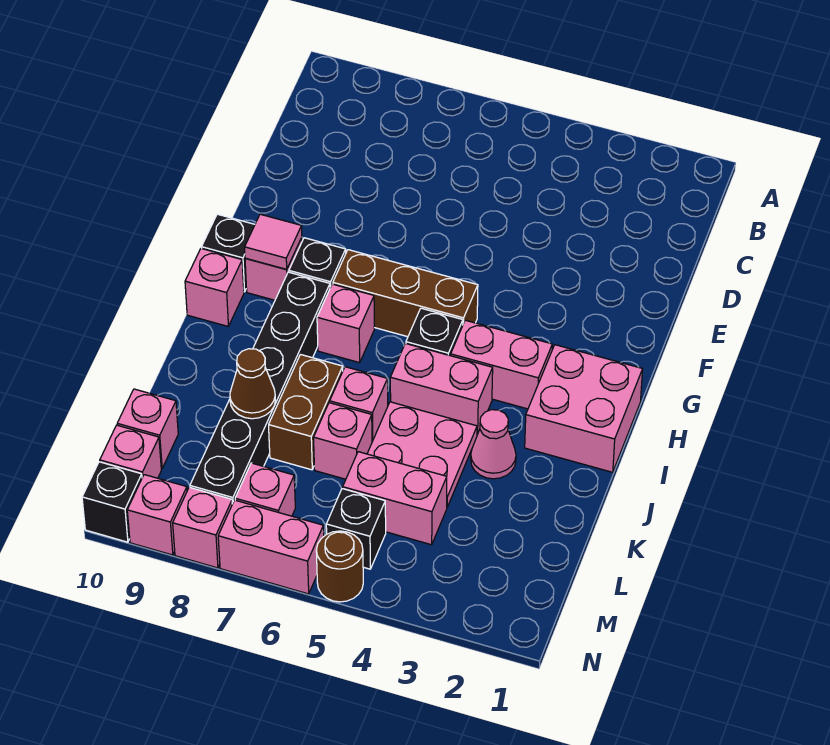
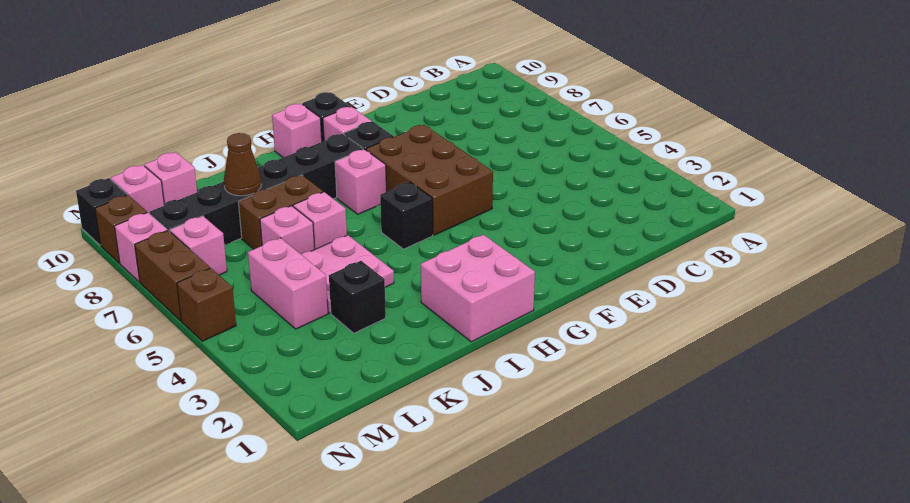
brown 1x3 brick [333,250,478,337] -> brown 2x3 brick [366,125,493,235]
pink 1x1 tile [245,214,302,269] -> none
pink 1x2 brick [451,320,552,409] -> none
pink 1x2 brick [390,343,493,435] -> none
pink 1x1 cone [471,410,516,479] -> none
black 1x1 brick [326,489,386,569] -> black 1x1 brick moved to [329,261,386,333]
brown 1x1 round brick [316,531,363,602] -> brown 1x1 brick [177,268,236,341]
pink 1x2 brick [218,500,324,594] -> brown 1x2 brick [135,230,210,321]
pink 1x1 brick [127,475,187,555] -> brown 1x1 brick [95,195,147,263]

